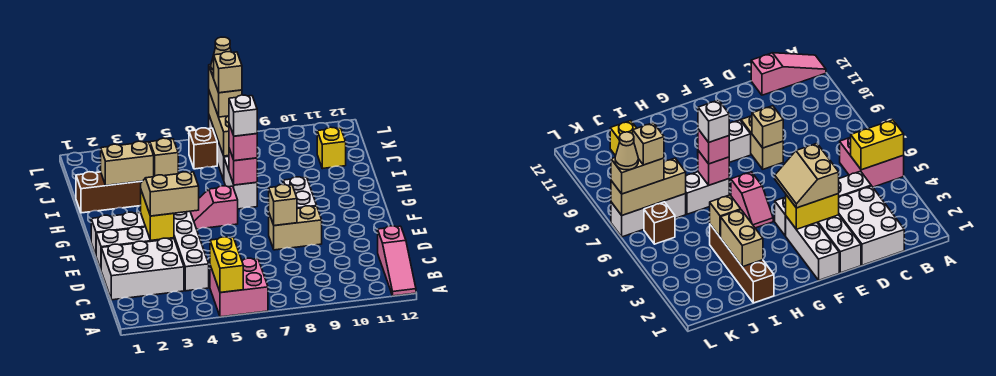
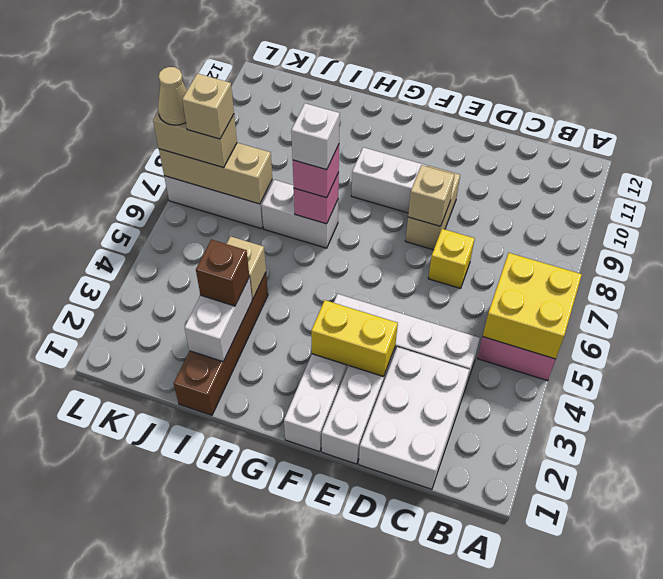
yellow 1x2 brick [210,237,243,293] -> yellow 2x2 brick [483,253,582,359]
pink 1x3 slope [378,226,416,296] -> none
tan 2x2 slope [141,172,199,216] -> none
pink 1x2 slope [190,186,238,229] -> none
tan 1x2 brick [101,141,154,186] -> white 1x2 brick [185,277,252,362]
yellow 1x1 brick [317,127,346,169] -> yellow 1x1 brick moved to [428,229,475,288]
brown 1x1 brick [189,128,217,169] -> brown 1x1 brick moved to [196,240,249,306]

